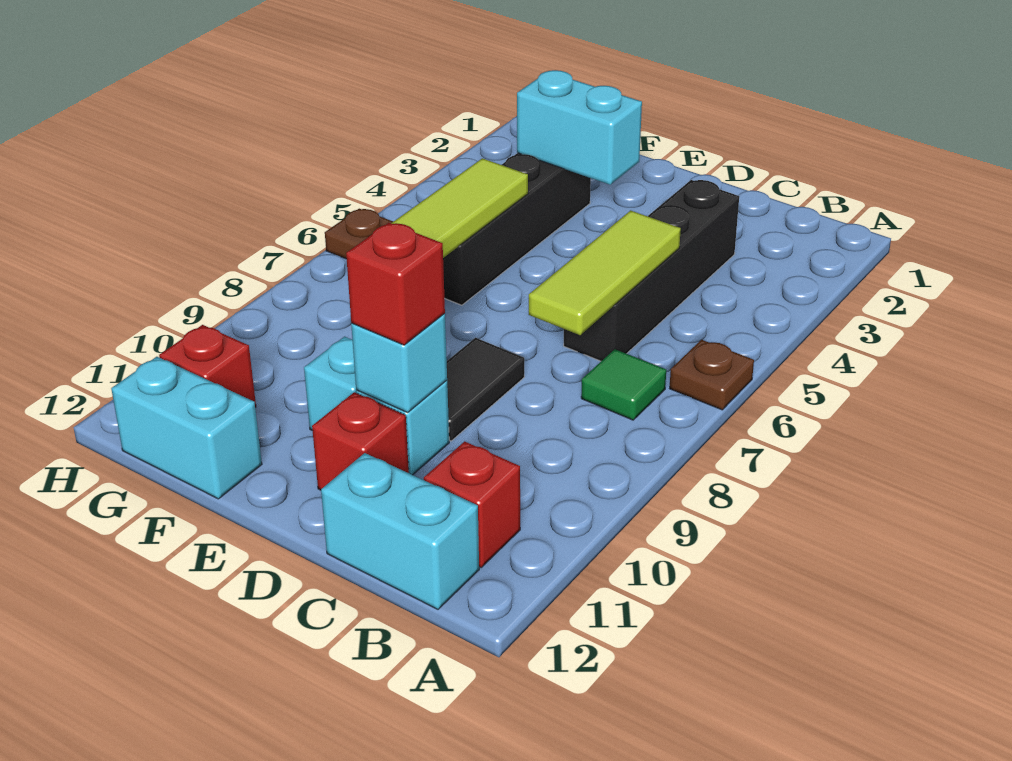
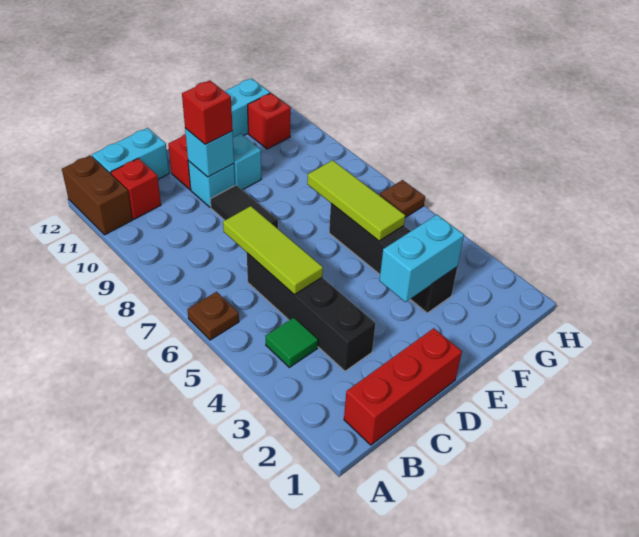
none -> brown 1x2 brick [62,155,133,235]
none -> red 1x3 brick [344,328,462,445]
green 1x1 tile [581,349,666,420] -> green 1x1 tile moved to [265,318,318,367]

